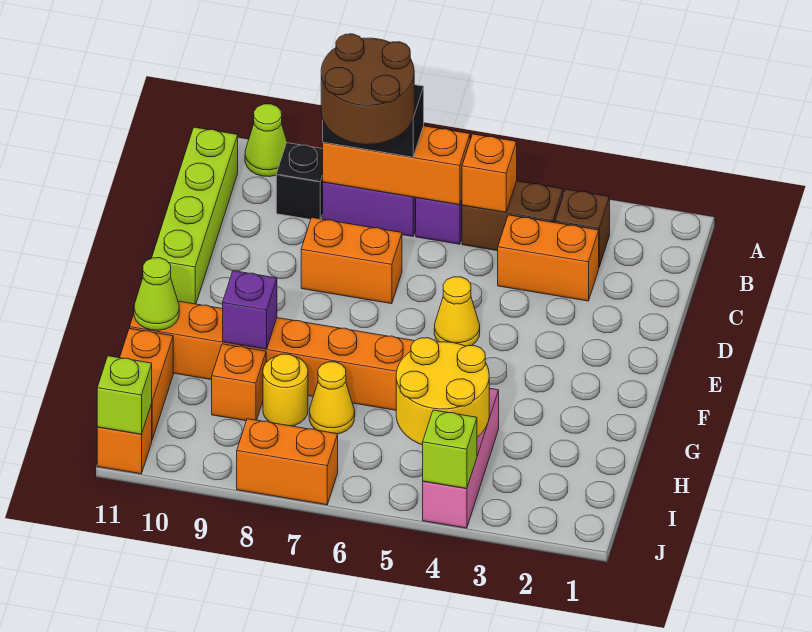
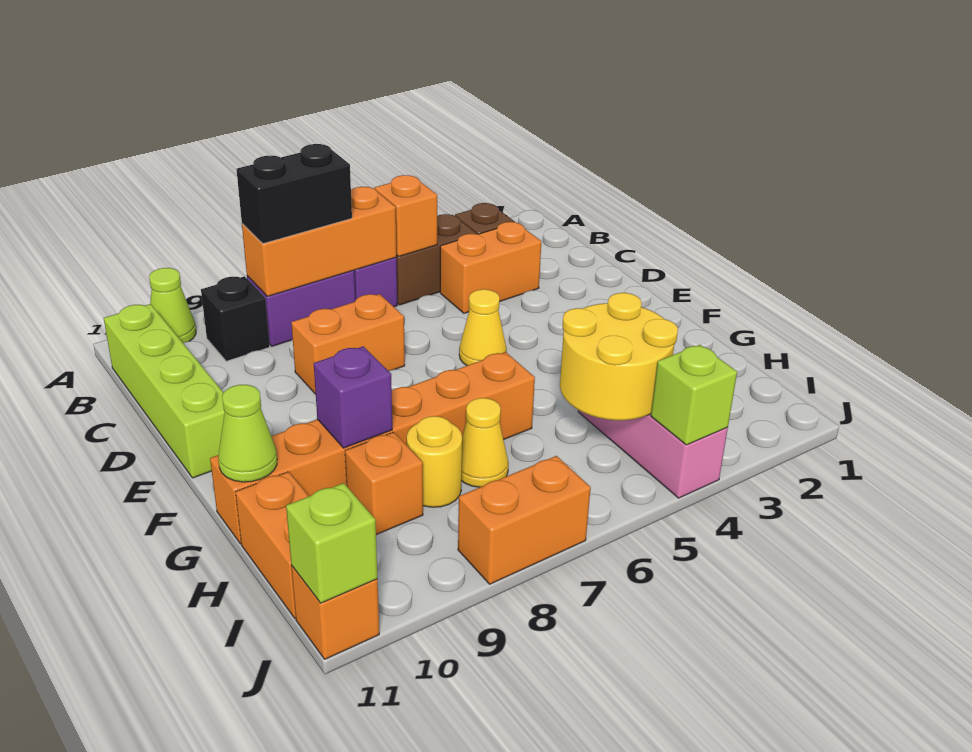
brown 2x2 round brick [321,34,414,145] -> none

